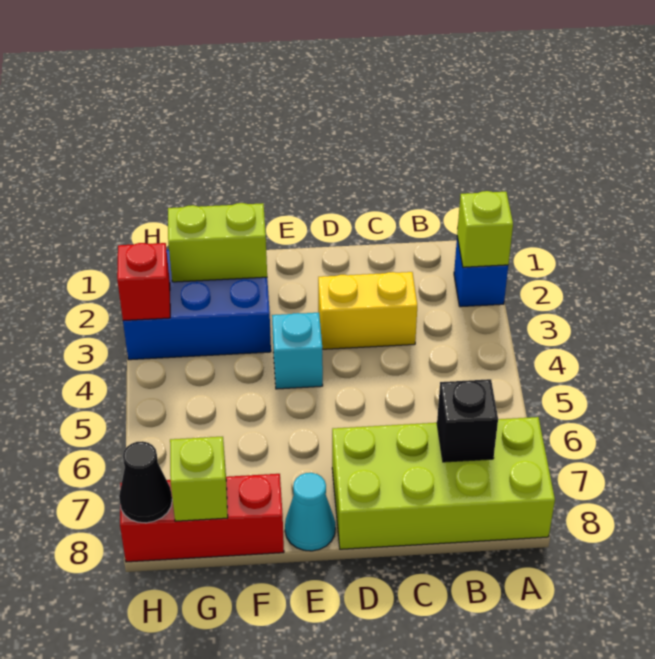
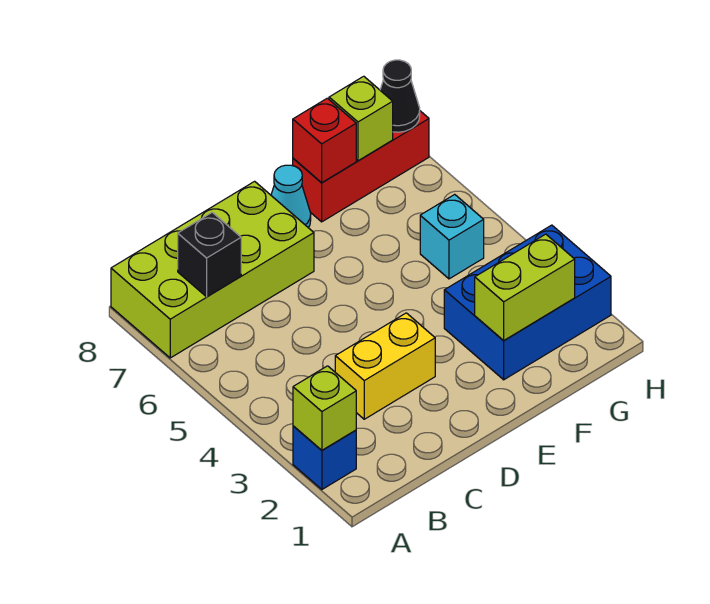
cyan 1x1 brick [272,313,323,389] -> cyan 1x1 brick moved to [420,194,484,279]
red 1x1 brick [117,243,170,321] -> red 1x1 brick moved to [293,98,356,183]

